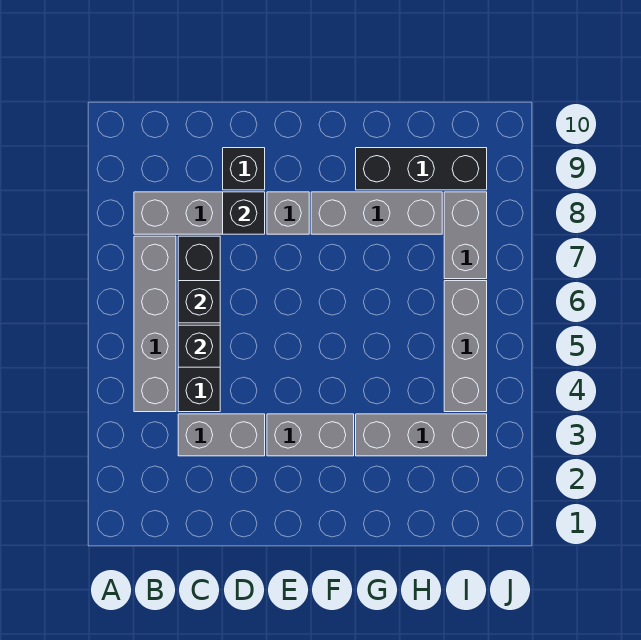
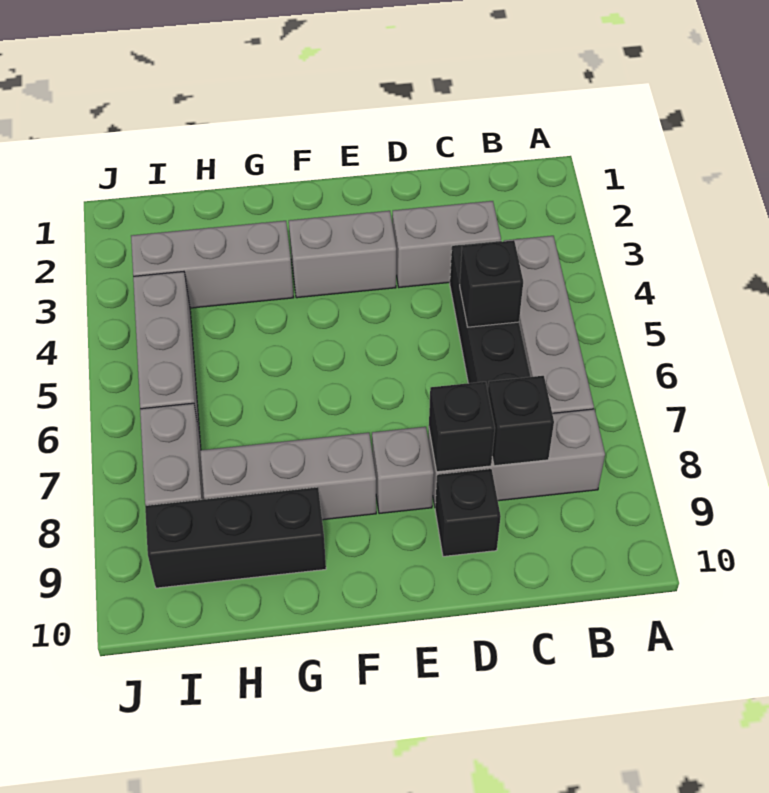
black 1x1 brick [178,281,220,323] -> black 1x1 brick moved to [488,376,554,466]

